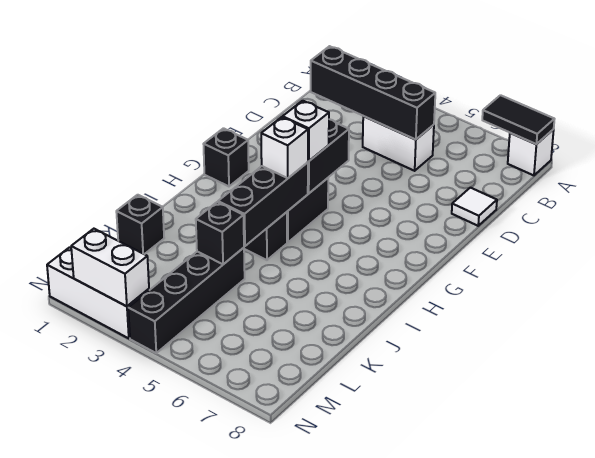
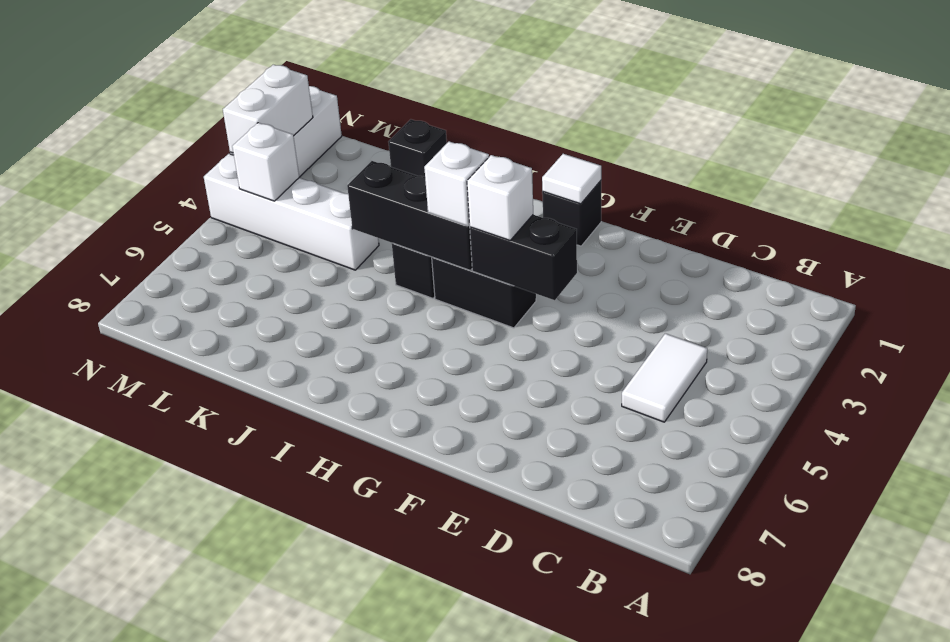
black 1x2 tile [482,95,554,144] -> none
white 1x1 brick [508,129,554,175] -> white 1x1 brick moved to [232,123,299,201]
black 1x4 brick [311,46,435,140] -> none
white 1x2 brick [363,116,434,171] -> white 1x2 tile [622,333,707,422]
white 1x1 tile [452,188,497,226] -> white 1x1 tile moved to [542,154,601,204]
black 1x4 brick [128,248,245,353] -> white 1x4 brick [204,154,379,270]
black 1x1 brick [196,202,244,264] -> none

